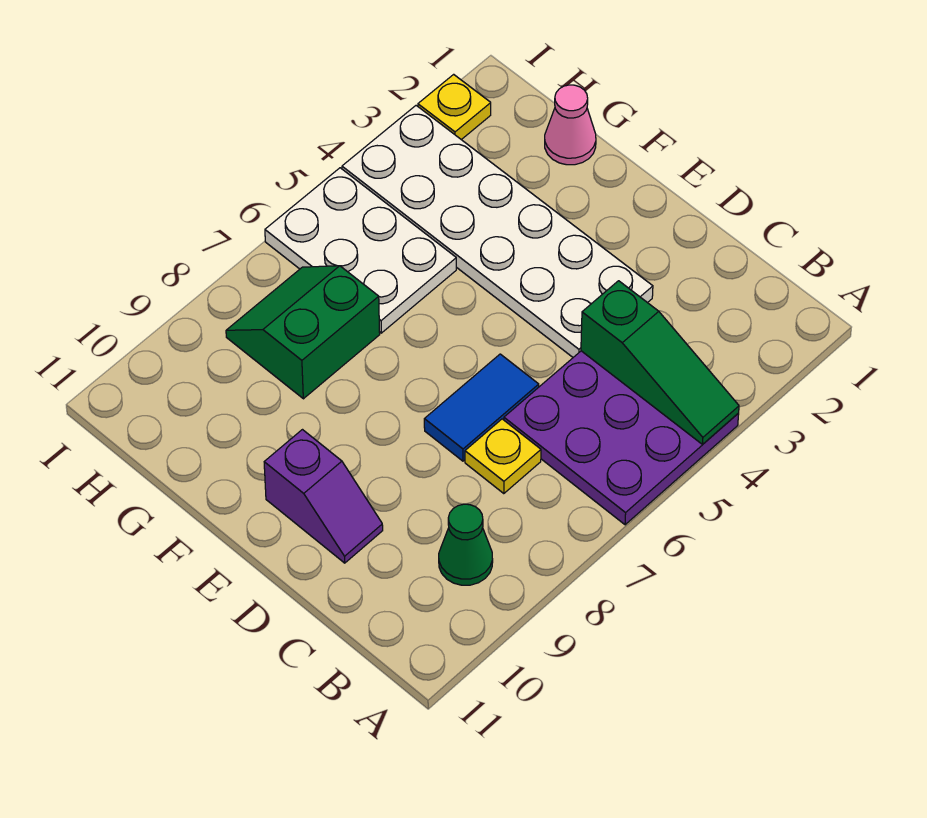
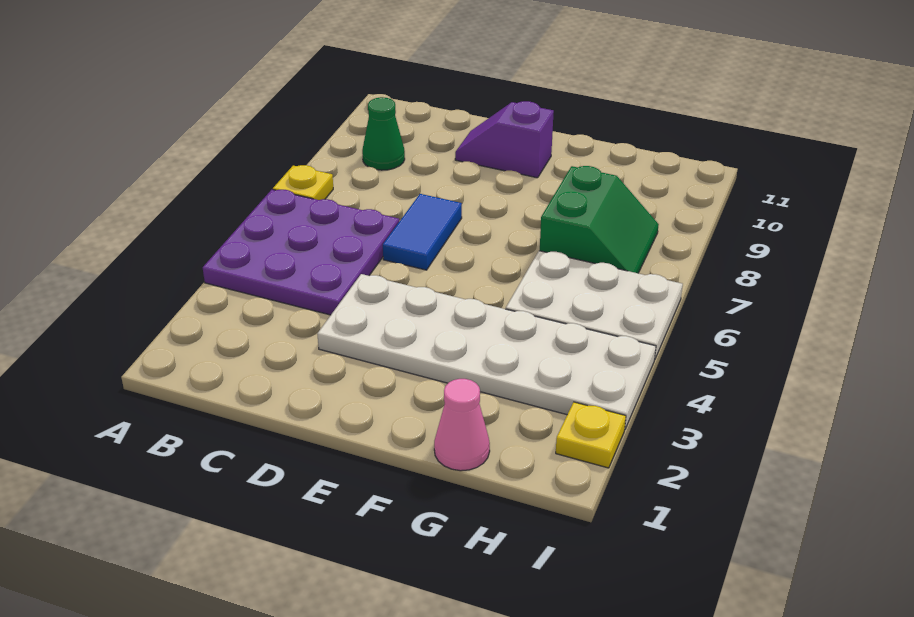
green 1x3 slope [581,281,739,444] -> none
yellow 1x1 plate [465,419,541,494] -> yellow 1x1 plate moved to [273,165,333,200]

